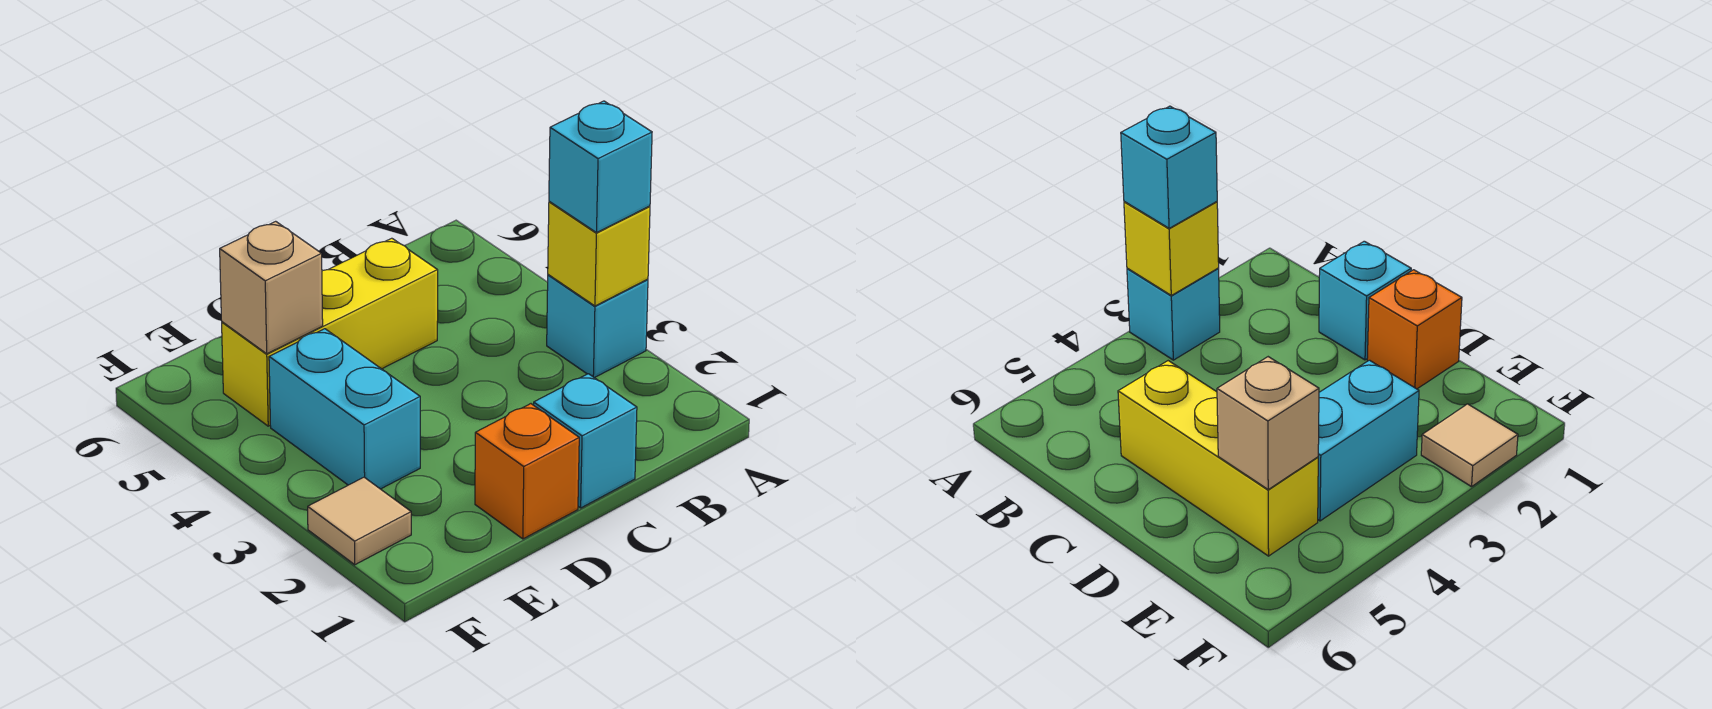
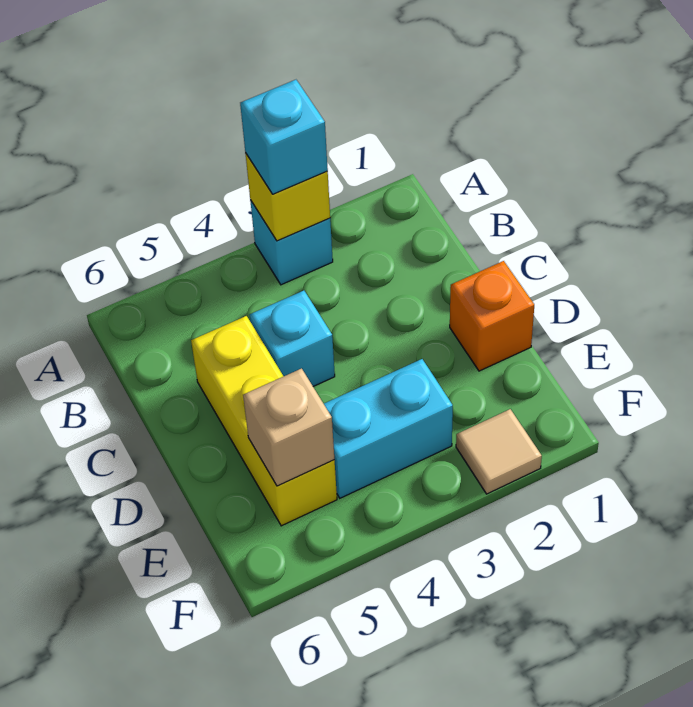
cyan 1x1 brick [534,374,637,508] -> cyan 1x1 brick moved to [250,291,335,386]

